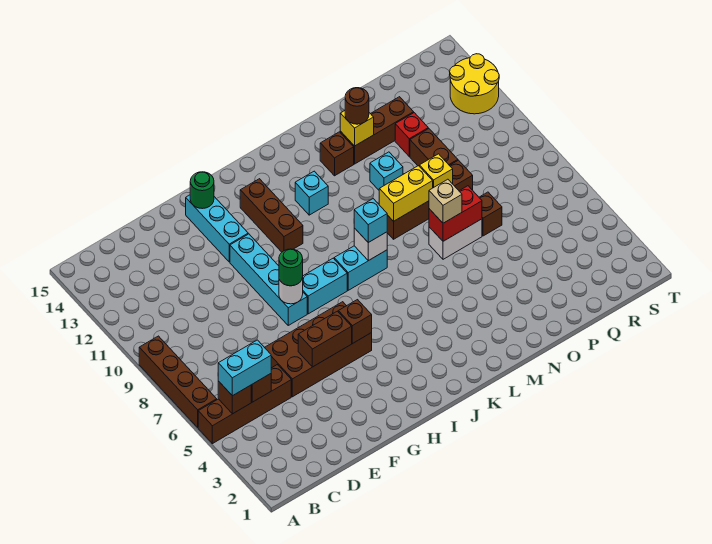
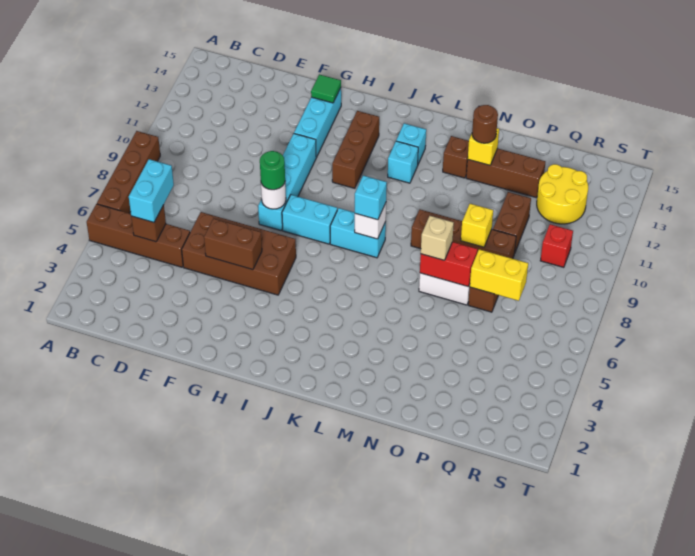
brown 1x1 brick [218,381,251,414] -> none
cyan 1x2 brick [218,340,271,396] -> cyan 1x2 brick turned to [129,159,174,222]
green 1x1 round brick [190,172,214,209] -> green 1x1 tile [311,74,341,103]
brown 1x1 brick [338,300,372,344] -> none
yellow 1x2 brick [379,166,433,221] -> yellow 1x2 brick moved to [470,249,528,301]
cyan 1x1 brick [370,152,403,190] -> cyan 1x1 brick moved to [396,123,426,164]
red 1x1 brick [395,113,428,156] -> red 1x1 brick moved to [540,224,573,267]
yellow 2x2 round brick [450,54,499,114] -> yellow 2x2 round brick moved to [537,164,588,224]

